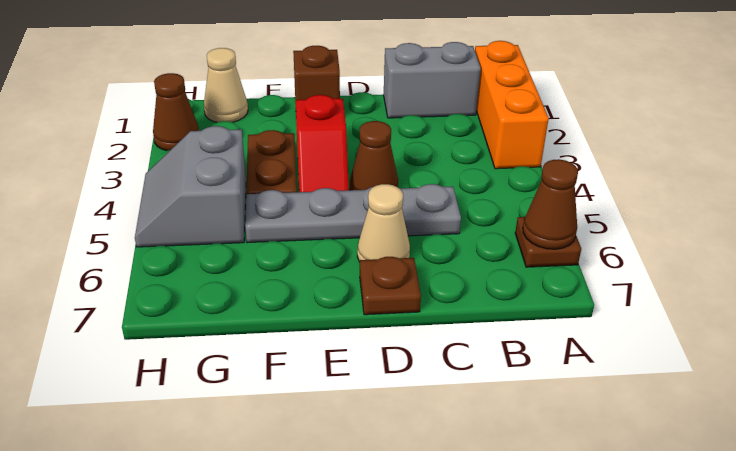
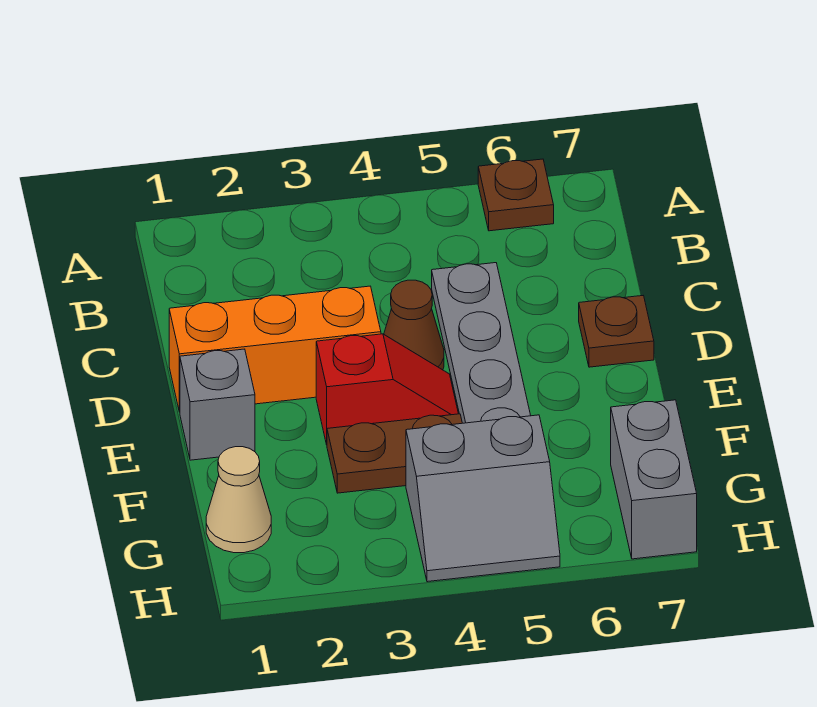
orange 1x3 brick [475,41,549,169] -> orange 1x3 brick moved to [169,286,381,412]
brown 1x1 cone [523,159,578,249] -> none
grey 1x2 brick [384,42,481,118] -> grey 1x2 brick moved to [611,400,697,559]
tan 1x1 cone [357,184,410,262] -> none
brown 1x1 brick [293,46,340,102] -> grey 1x1 brick [180,349,255,460]
brown 1x1 cone [153,73,199,151] -> none

